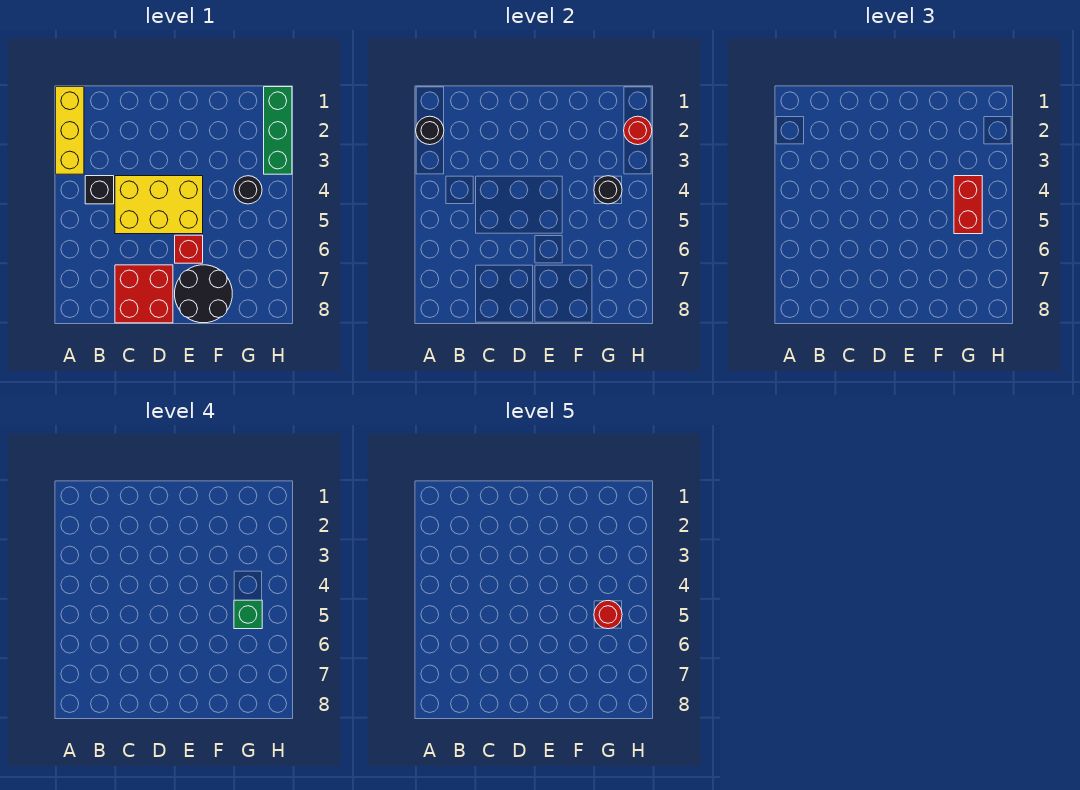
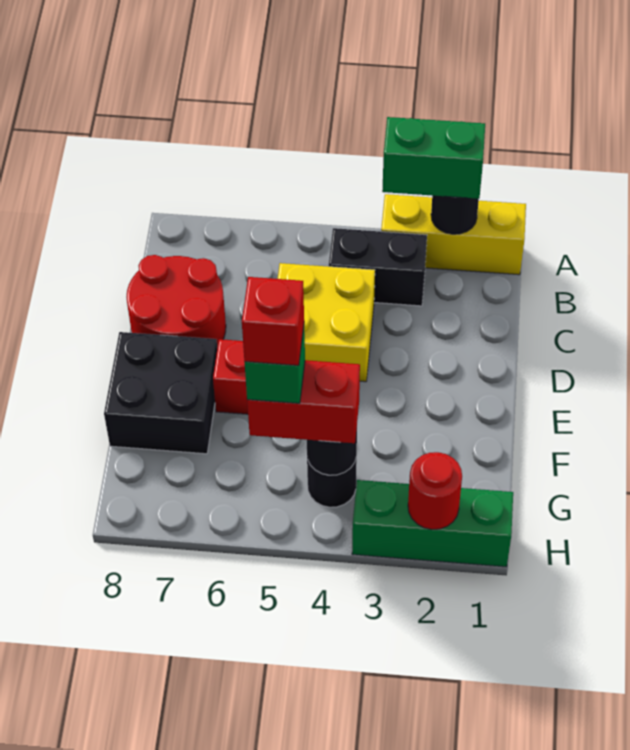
none -> green 1x2 brick [382,117,485,199]
black 1x1 brick [85,176,114,204] -> black 1x2 brick [329,228,427,306]
yellow 2x3 brick [115,176,203,234] -> yellow 2x2 brick [278,263,375,382]
red 2x2 brick [115,265,173,323] -> red 2x2 round brick [127,255,226,348]
black 2x2 round brick [175,265,232,323] -> black 2x2 brick [104,332,217,454]
red 1x1 round brick [594,601,622,629] -> red 1x1 brick [242,277,304,365]

